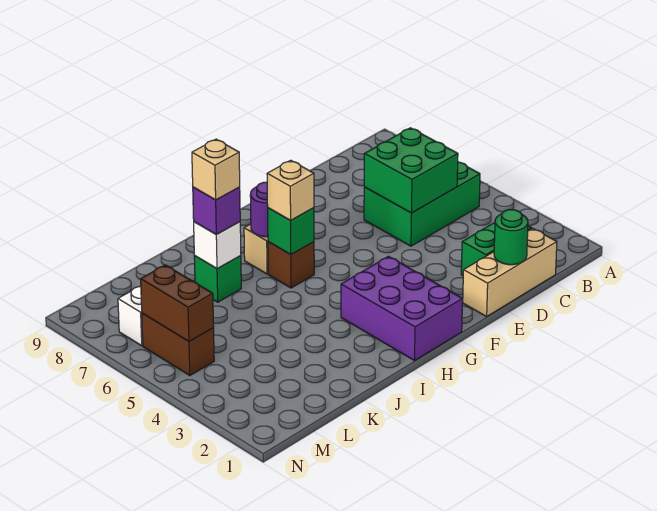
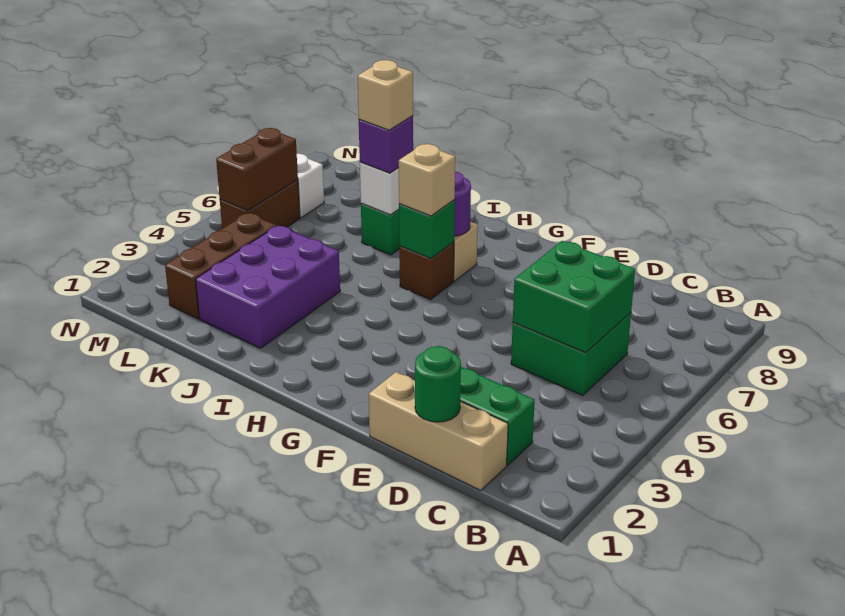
green 2x3 brick [364,162,480,246] -> green 2x2 brick [511,313,631,396]
purple 2x3 brick [341,256,463,361] -> purple 2x3 brick moved to [196,226,340,348]
none -> brown 1x3 brick [165,213,276,319]

